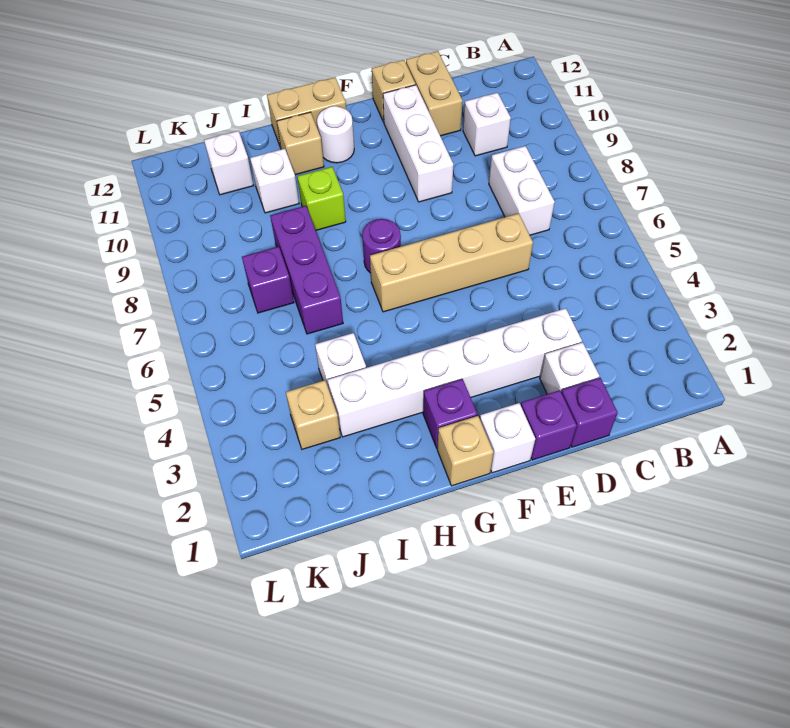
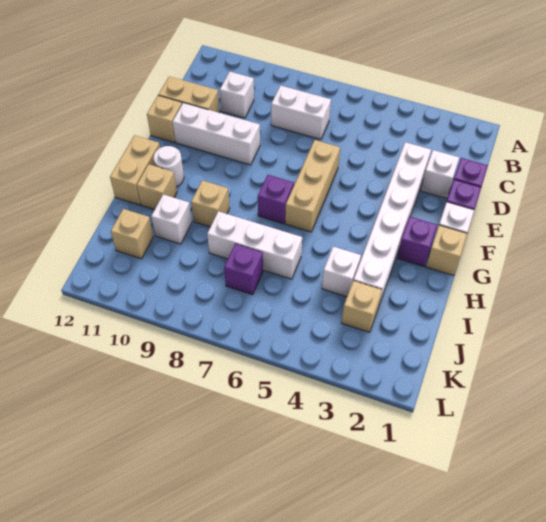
tan 1x4 brick [370,213,533,312] -> tan 1x3 brick [285,140,340,232]
purple 1x1 round brick [362,219,401,273] -> purple 1x1 brick [258,175,294,224]
lime 1x1 brick [297,167,346,230] -> tan 1x1 brick [191,180,230,227]
purple 1x3 brick [270,206,343,334] -> white 1x3 brick [207,211,302,279]
white 1x1 brick [204,131,254,195] -> tan 1x1 brick [111,209,153,259]

